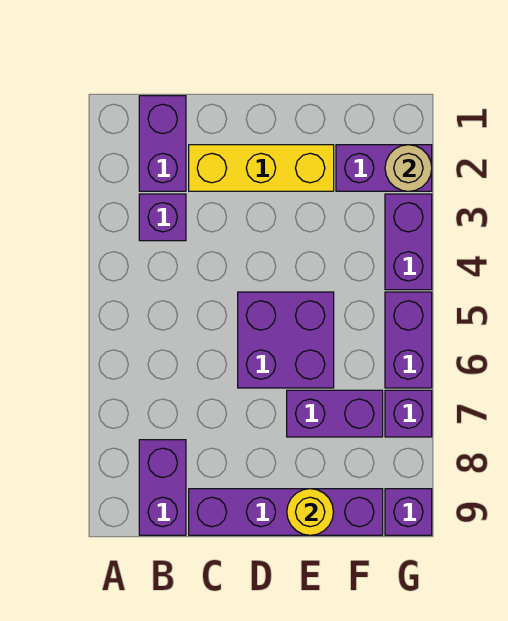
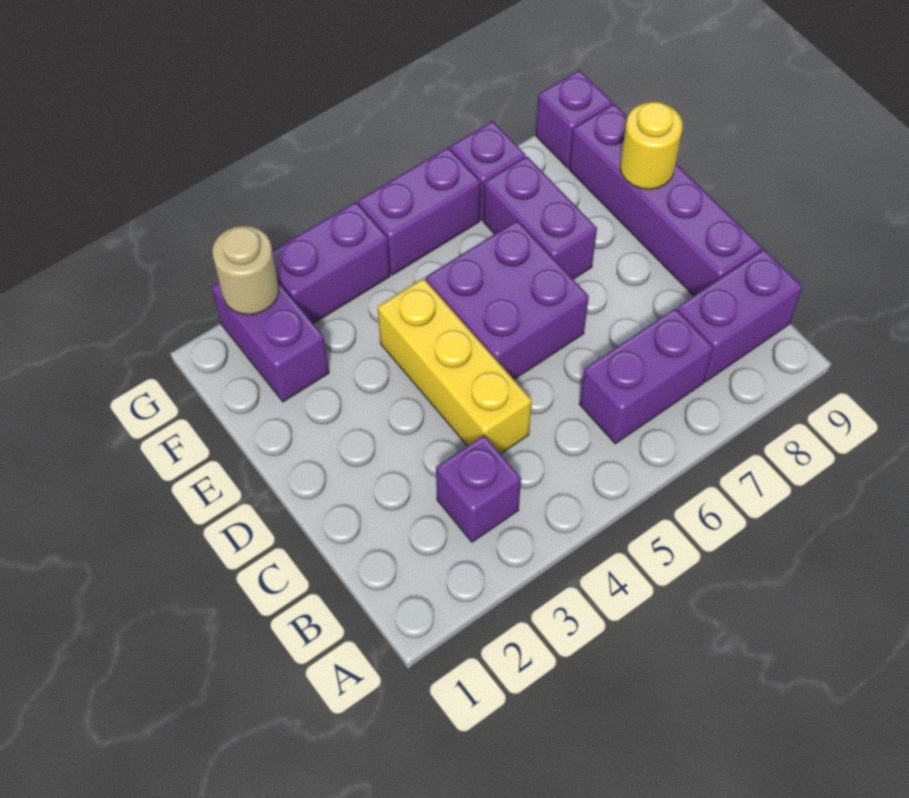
purple 1x2 brick [139,96,186,191] -> purple 1x2 brick moved to [579,308,713,444]
yellow 1x3 brick [189,145,334,191] -> yellow 1x3 brick moved to [378,278,532,454]

